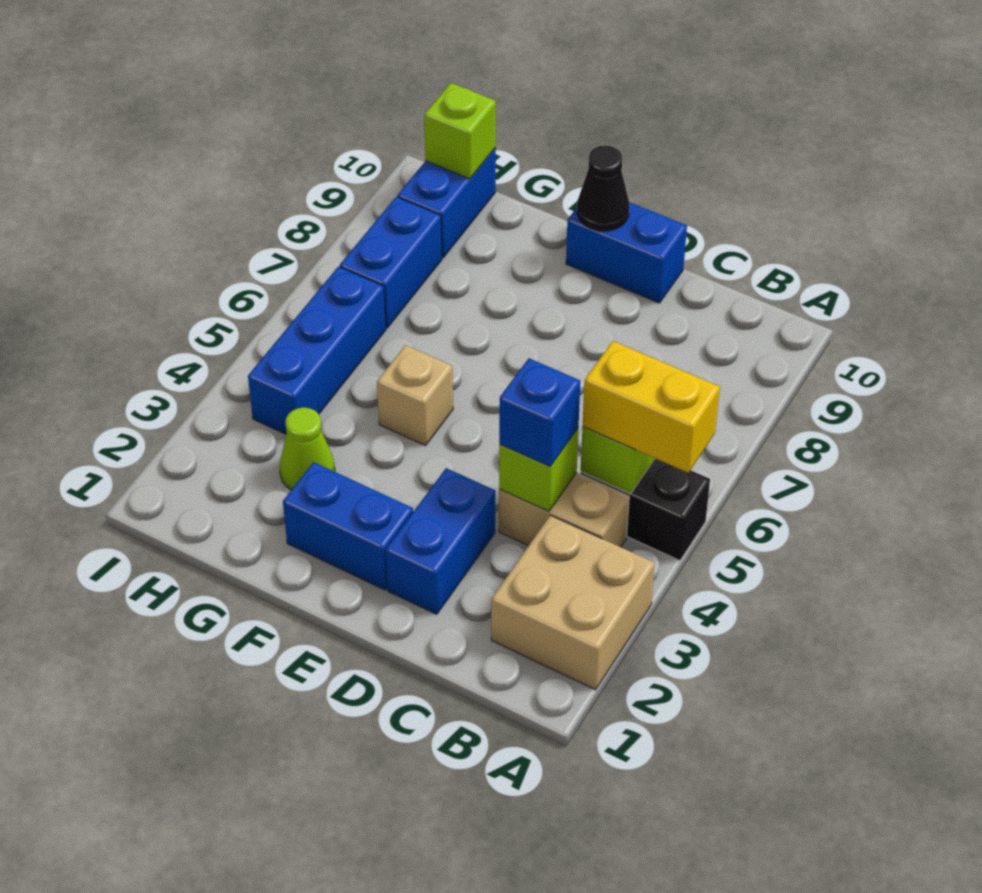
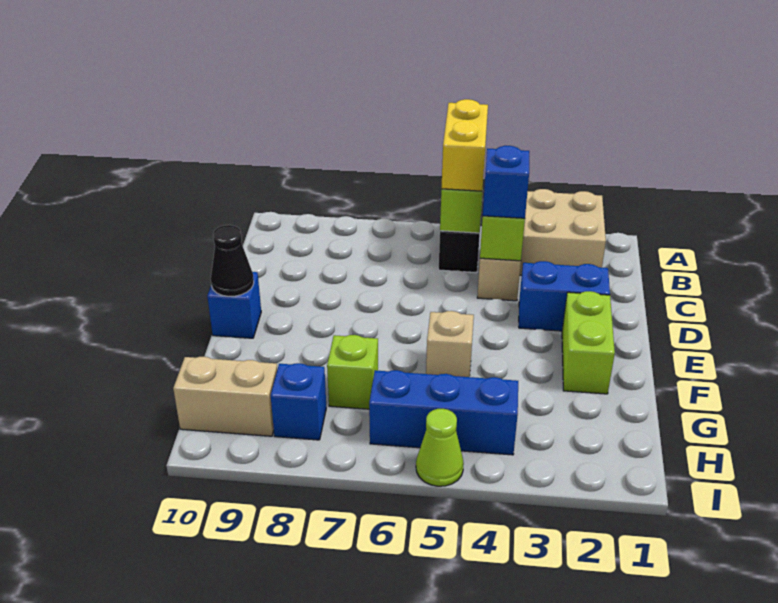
blue 1x2 brick [566,202,687,303] -> blue 1x1 brick [207,272,261,338]
blue 1x2 brick [283,462,413,590] -> lime 1x2 brick [562,291,615,394]
lime 1x1 cone [279,407,335,490] -> lime 1x1 cone moved to [416,409,464,486]
blue 1x2 brick [340,197,442,328] -> blue 1x1 brick [271,363,326,440]
blue 1x2 brick [398,148,496,258] -> tan 1x2 brick [173,357,277,436]
lime 1x1 brick [424,83,496,179] -> lime 1x1 brick moved to [327,335,378,409]

